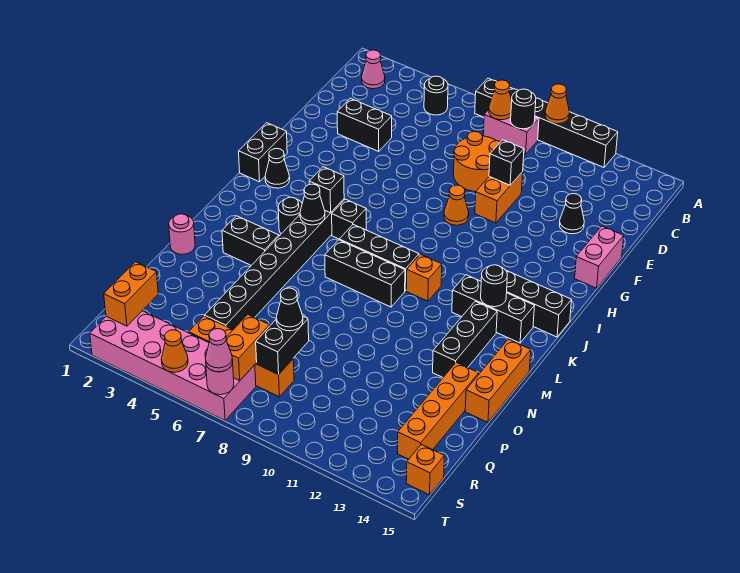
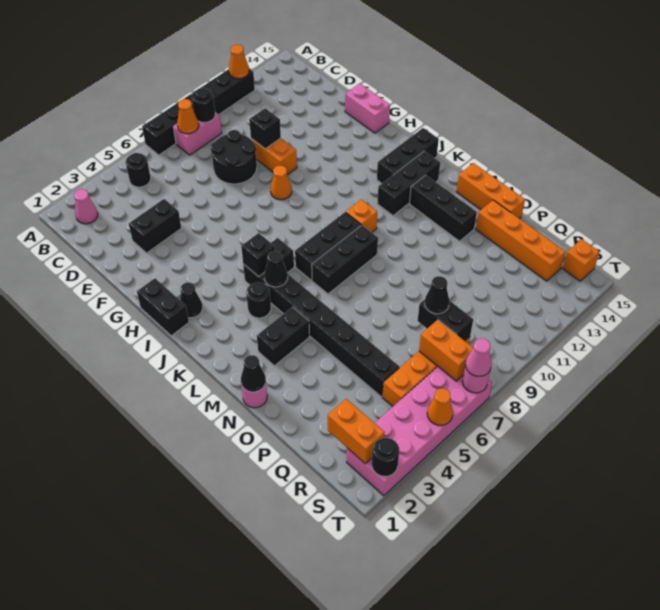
orange 1x1 cone [545,84,569,124] -> orange 1x1 cone moved to [229,45,249,79]
orange 2x2 round brick [454,132,501,192] -> black 2x2 round brick [211,130,257,184]
black 1x1 cone [559,194,584,234] -> black 1x1 cone moved to [241,355,266,392]
black 1x1 round brick [481,265,507,307] -> black 1x1 round brick moved to [372,438,399,476]

